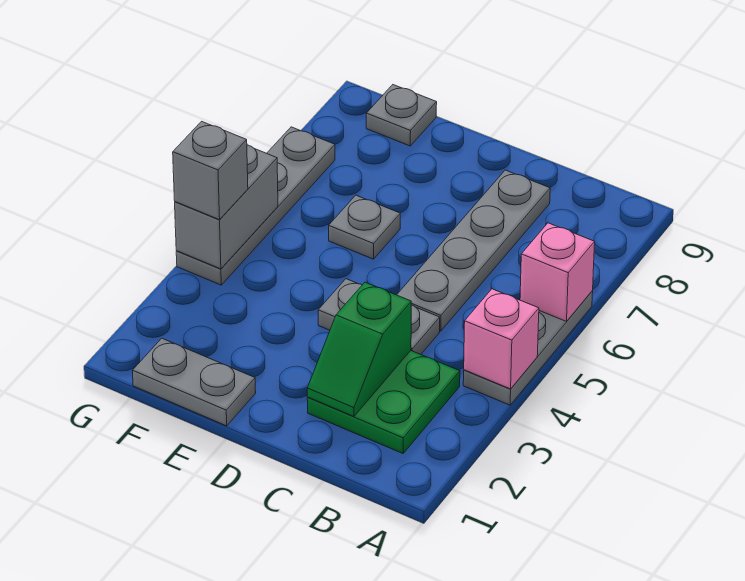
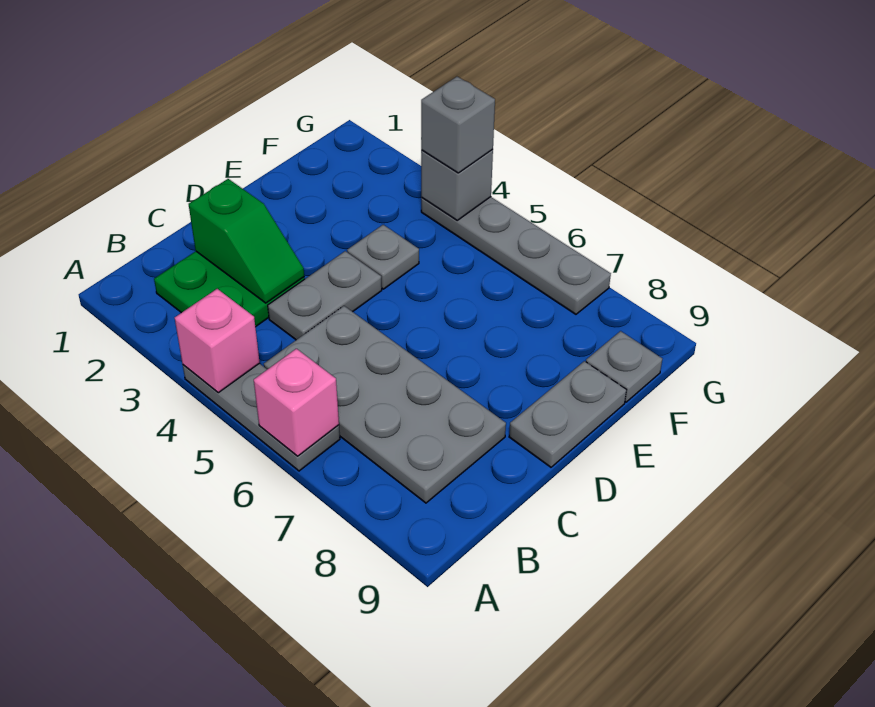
green 1x2 slope [307,282,411,416] -> green 1x2 slope turned to [189,179,304,303]
grey 1x4 plate [397,170,550,331] -> grey 2x4 plate [264,306,506,503]
grey 1x2 plate [132,338,256,426] -> grey 1x2 plate moved to [509,361,626,467]
grey 1x1 plate [329,195,400,259] -> grey 1x1 plate moved to [347,225,419,289]
grey 1x2 brick [175,145,278,269] -> grey 1x1 brick [421,149,493,220]

